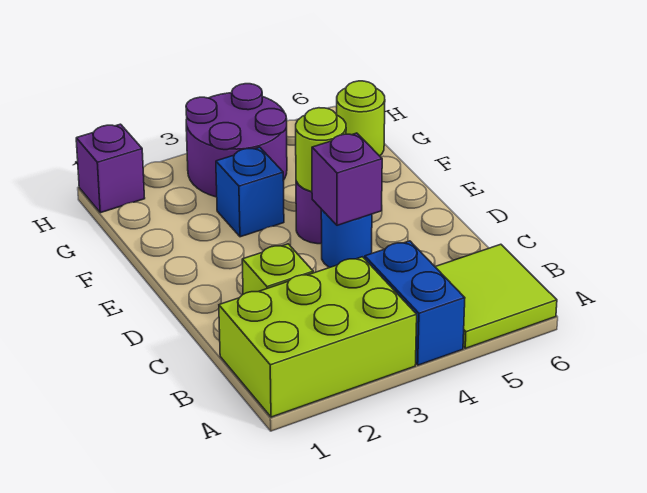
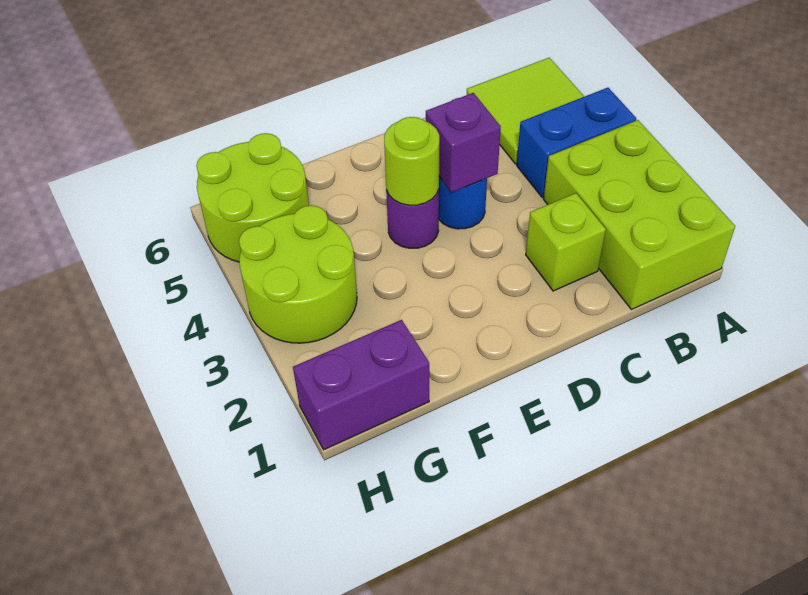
blue 1x1 brick [216,147,284,237] -> none
purple 2x2 round brick [186,84,287,197] -> lime 2x2 round brick [239,205,357,343]
lime 1x1 round brick [337,81,385,156] -> lime 2x2 round brick [196,133,309,262]
purple 1x1 brick [76,124,145,213] -> purple 1x2 brick [293,320,429,450]

